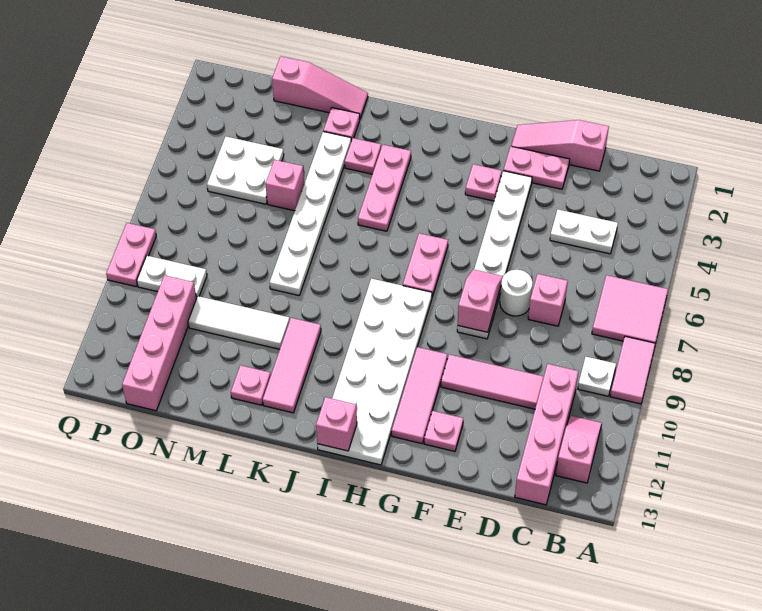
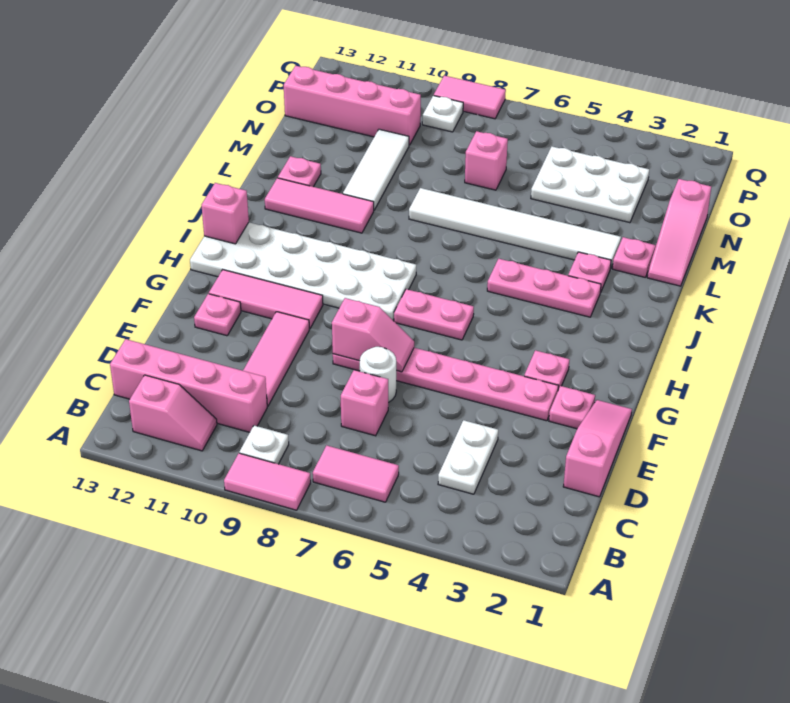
pink 2x2 tile [592,275,668,343] -> pink 1x2 tile [313,445,399,502]
pink 1x2 plate [503,146,570,189] -> pink 1x1 plate [549,386,595,429]
white 1x6 plate [457,171,532,339] -> pink 1x6 plate [333,348,558,421]
white 1x6 plate [270,132,351,295] -> white 1x6 tile [409,188,621,269]
pink 1x1 brick [266,160,304,211] -> pink 1x1 brick moved to [465,131,508,190]
white 2x2 plate [207,137,284,204] -> white 2x3 plate [531,147,649,223]
white 1x2 plate [137,256,207,298] -> white 1x1 plate [422,95,463,132]
pink 1x2 plate [106,223,156,286] -> pink 1x2 tile [434,76,506,119]

